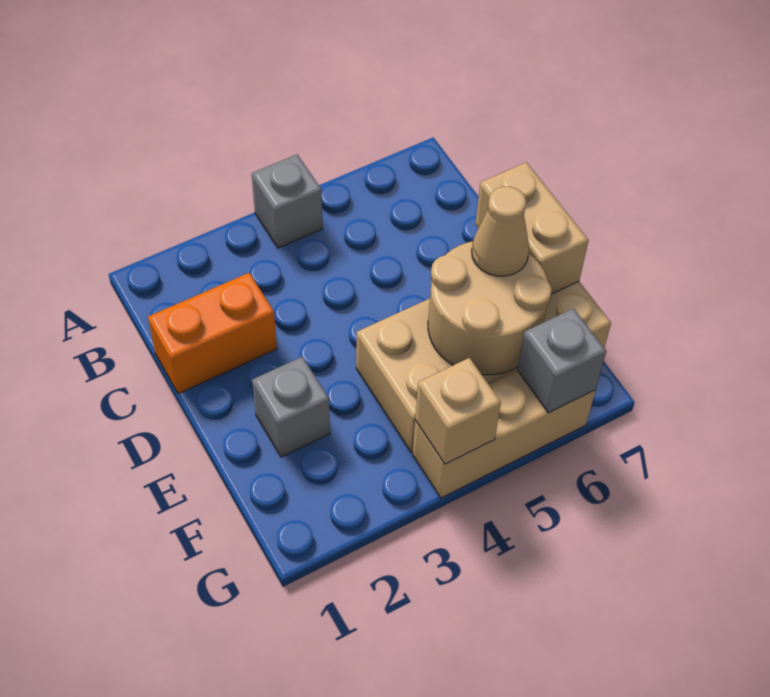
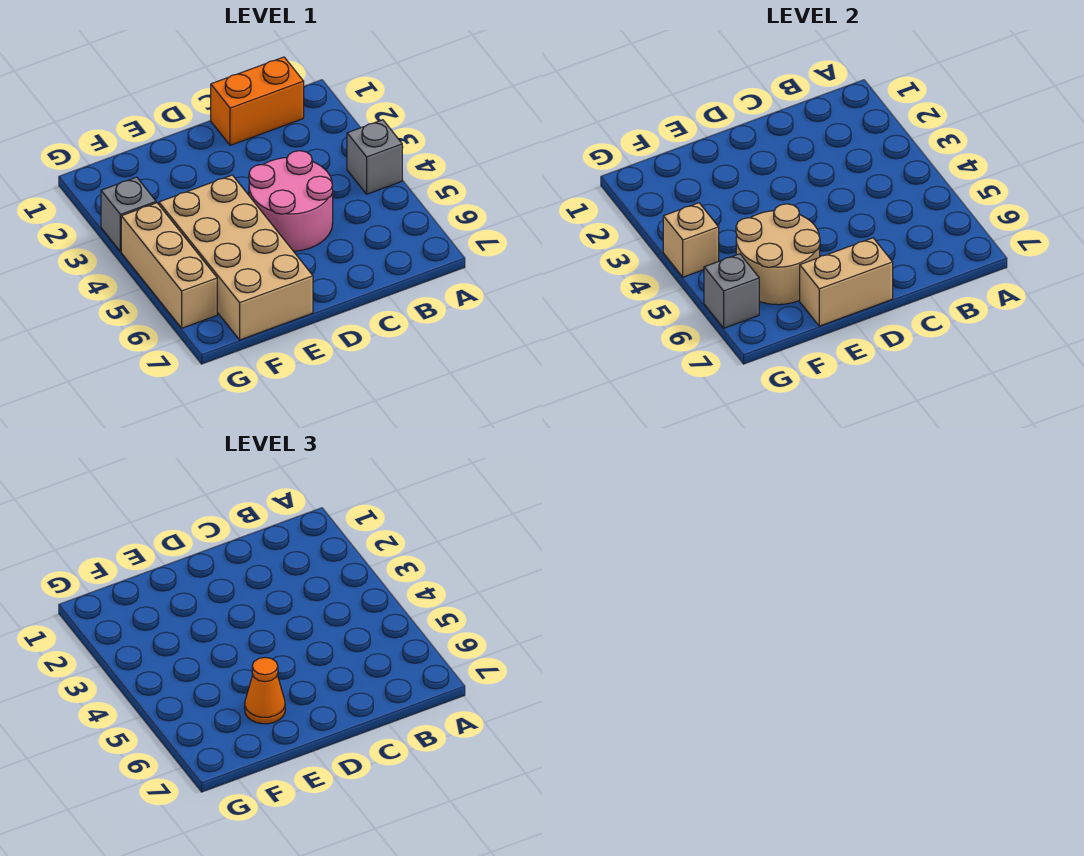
orange 1x2 brick [148,273,277,394] -> orange 1x2 brick turned to [211,57,304,145]
none -> pink 2x2 round brick [249,151,333,251]
grey 1x1 brick [252,357,330,457] -> grey 1x1 brick moved to [101,177,156,252]
tan 1x1 cone [472,187,529,276] -> orange 1x1 cone [245,657,285,724]

